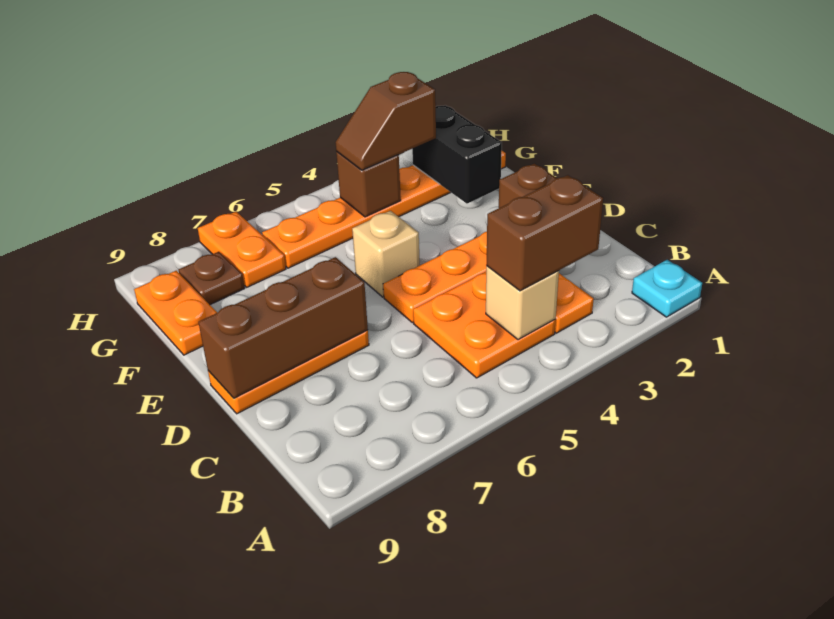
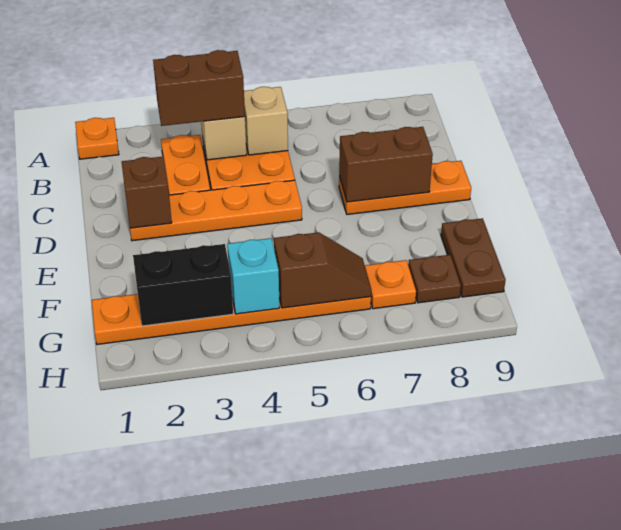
cyan 1x1 plate [632,260,702,317] -> orange 1x1 plate [75,118,119,159]
brown 1x3 brick [198,257,368,398] -> brown 1x2 brick [339,127,433,202]
tan 1x1 brick [352,211,420,297] -> tan 1x1 brick moved to [244,87,288,155]
black 1x2 brick [412,105,502,204] -> black 1x2 brick turned to [133,244,233,326]
orange 1x2 plate [134,271,217,355] -> brown 1x2 plate [441,218,505,297]
brown 1x2 slope [336,72,436,170] -> brown 1x2 slope moved to [274,232,371,308]
brown 1x1 brick [336,151,401,217] -> cyan 1x1 brick [227,238,280,314]
orange 1x2 plate [198,212,286,287] -> orange 1x1 plate [365,260,416,309]

